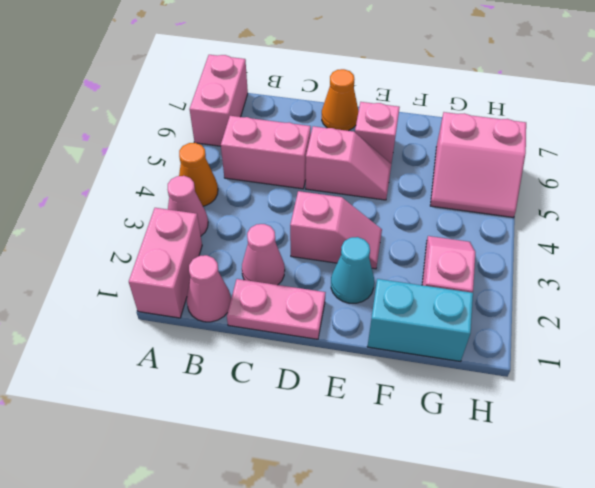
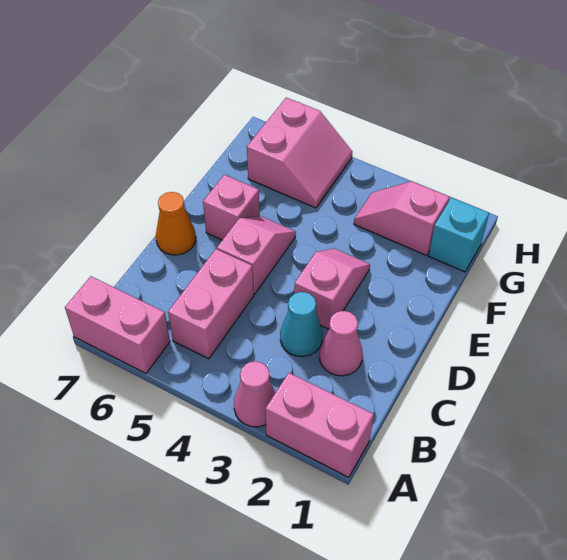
orange 1x1 cone [179,143,218,206] -> none
pink 1x1 cone [187,255,231,322] -> none
pink 1x2 plate [227,279,326,339] -> none
cyan 1x1 cone [331,237,374,303] -> cyan 1x1 cone moved to [280,292,323,357]
cyan 1x2 brick [367,279,473,361] -> cyan 1x1 brick [429,198,489,272]

